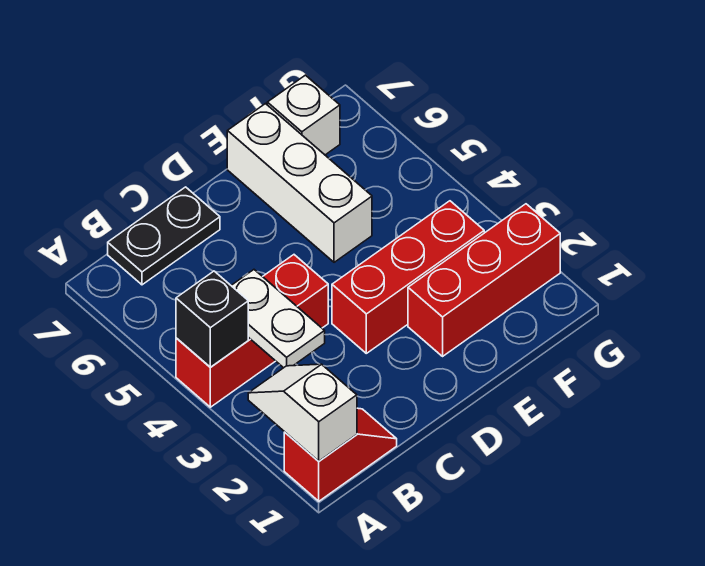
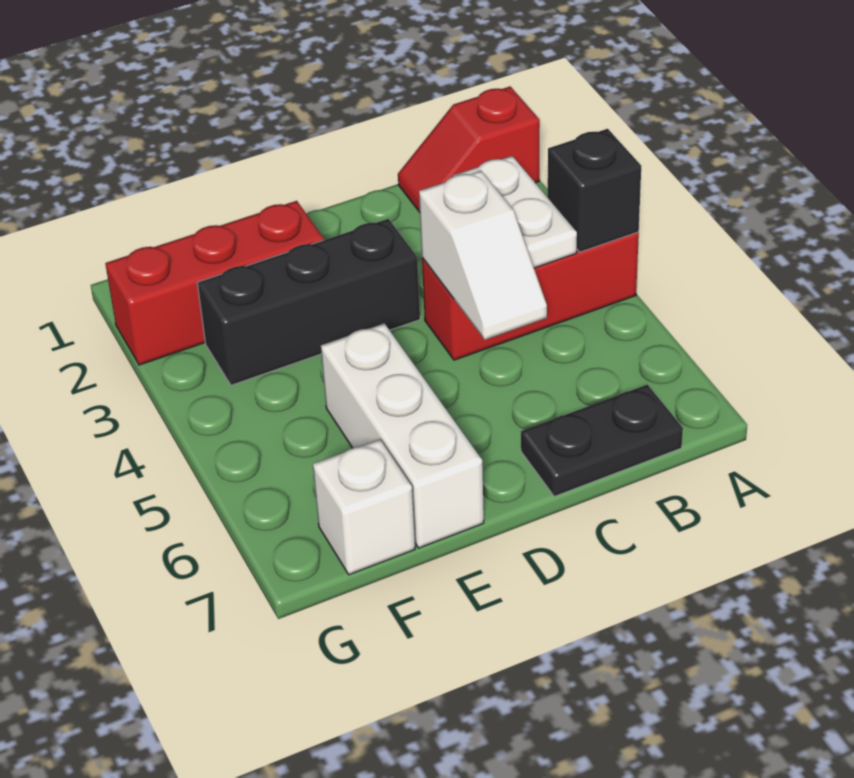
white 1x2 slope [248,364,357,461] -> white 1x2 slope moved to [419,171,547,340]
red 1x3 brick [332,201,484,353] -> black 1x3 brick [197,219,420,385]

